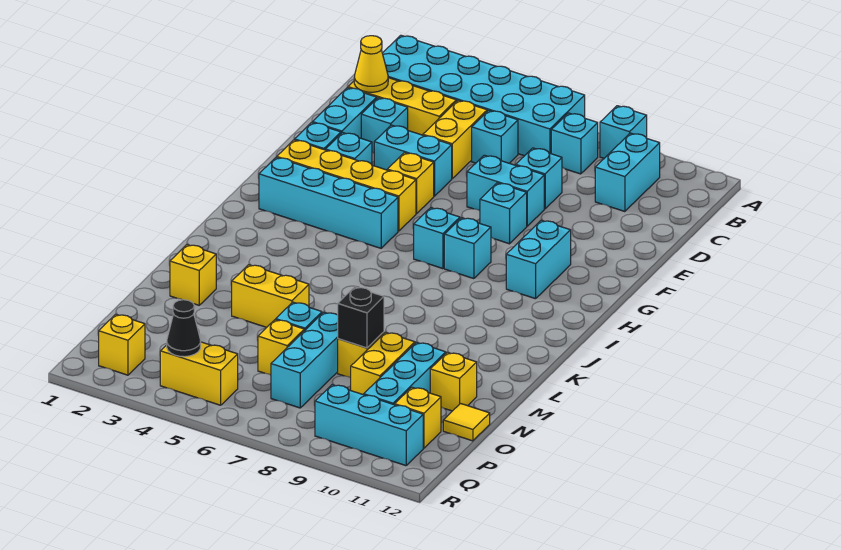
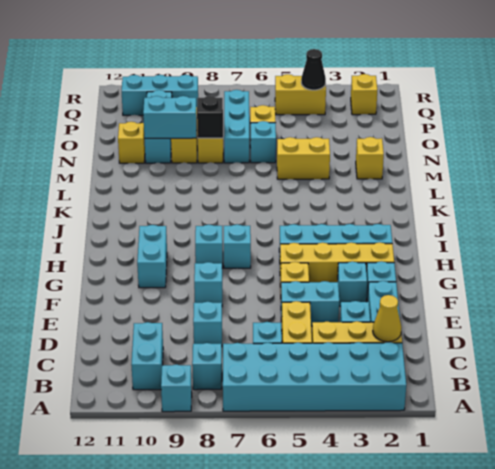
cyan 1x2 brick [467,155,544,226] -> cyan 1x2 brick moved to [143,96,197,139]
yellow 1x1 tile [443,404,490,441] -> none
yellow 1x1 brick [395,387,441,448] -> none

